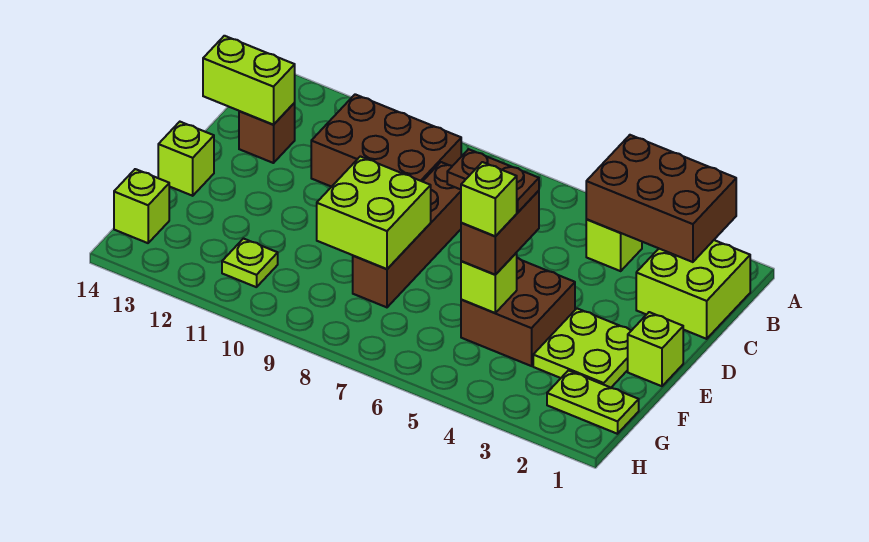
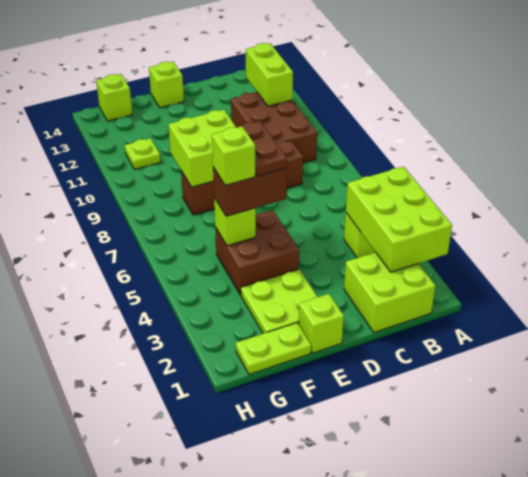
brown 2x3 brick [586,135,736,262] -> lime 2x3 brick [346,167,452,272]
brown 1x1 brick [239,103,295,163] -> none
lime 1x2 brick [203,36,295,125] -> lime 1x2 brick moved to [246,43,293,106]
lime 1x2 plate [547,370,639,434] -> lime 1x2 plate turned to [236,323,311,374]

